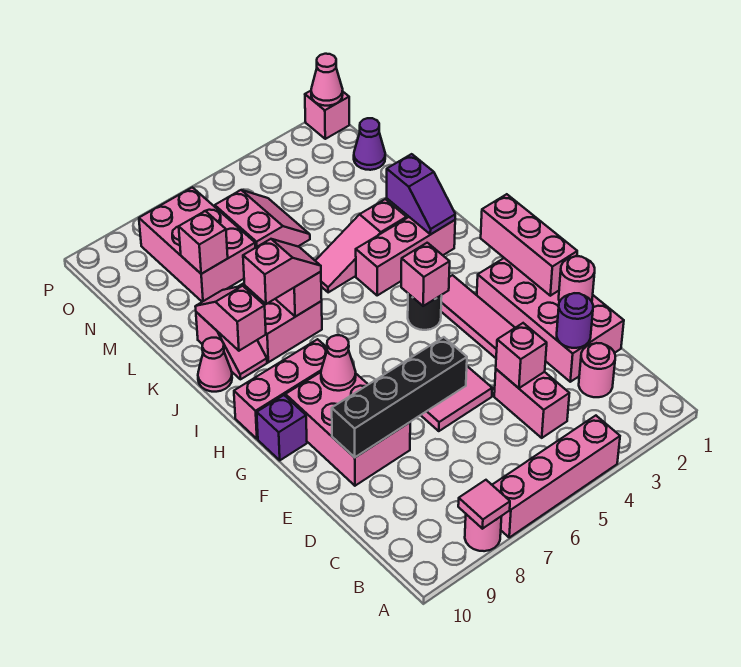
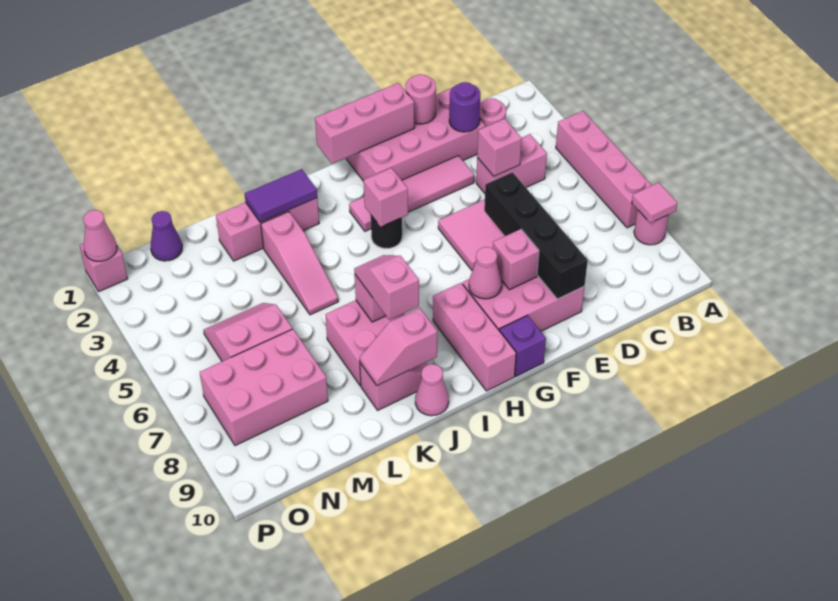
pink 1x3 brick [356,217,455,296] -> pink 1x3 brick turned to [216,198,319,261]
purple 1x2 slope [387,154,455,234] -> purple 1x2 tile [245,169,317,222]
pink 1x1 brick [179,211,228,274] -> pink 1x1 brick moved to [493,229,539,290]

